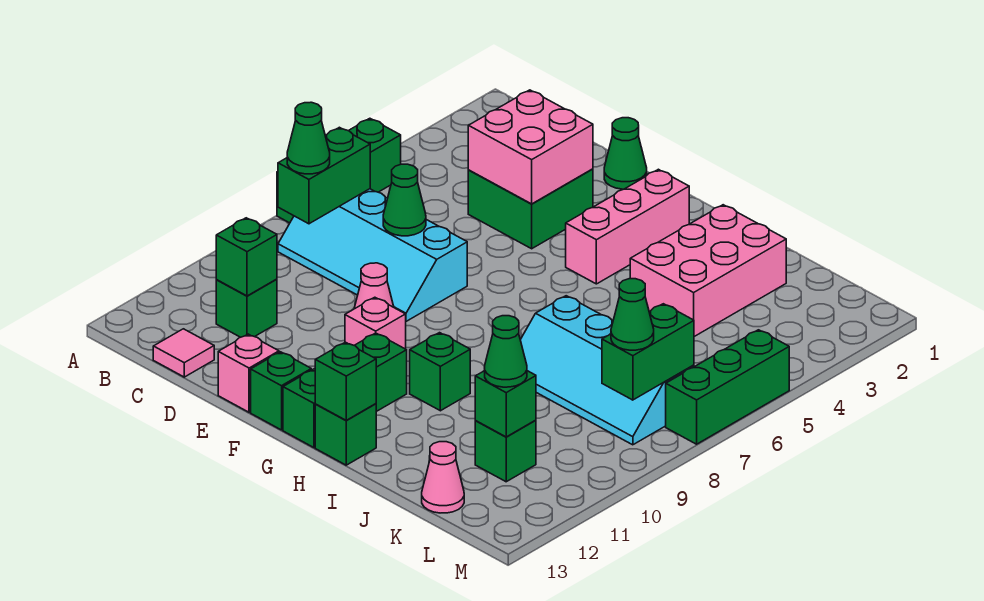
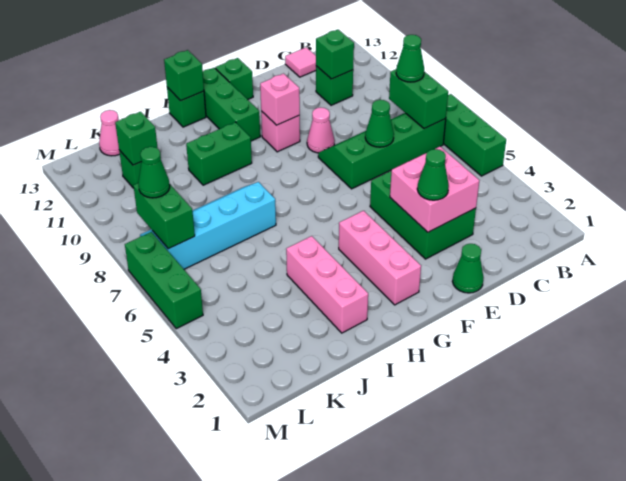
cyan 2x4 slope [278,189,467,321] -> green 2x4 slope [318,113,446,189]
green 2x2 brick [468,169,593,249] -> green 2x3 brick [370,171,476,259]
pink 1x1 brick [218,334,279,412] -> pink 1x1 brick moved to [260,74,300,125]
green 1x1 brick [410,333,470,411] -> green 1x2 brick [186,122,252,185]
pink 2x3 brick [630,205,786,337] -> pink 1x3 brick [286,236,368,333]
green 1x1 cone [485,316,527,387] -> green 1x1 cone moved to [417,149,449,200]

